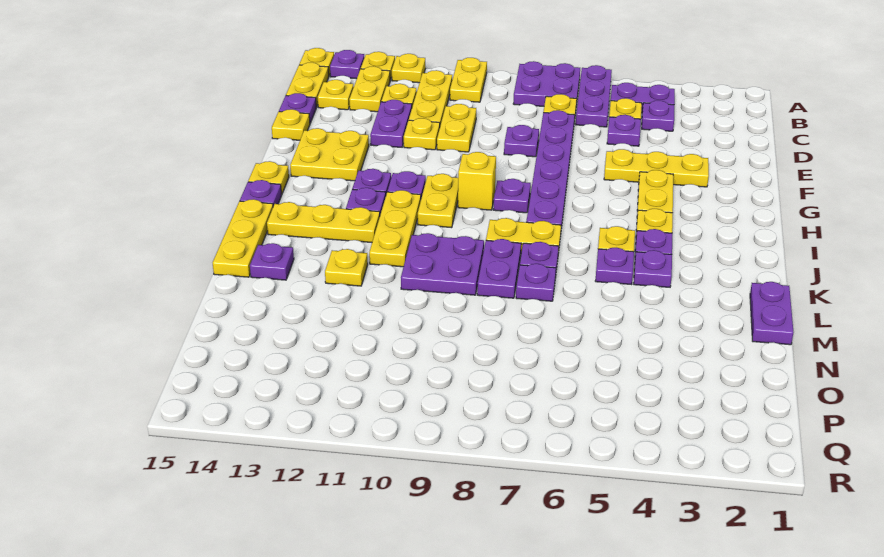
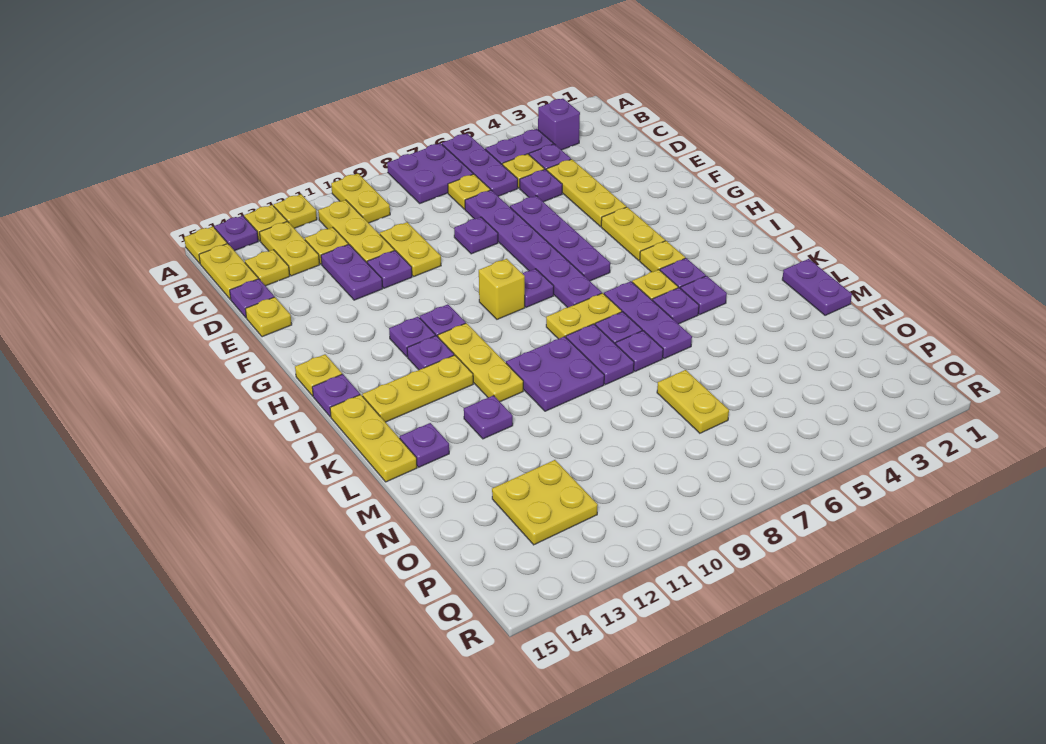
none -> purple 1x1 brick [538,99,580,150]
none -> purple 1x4 plate [510,196,610,281]
yellow 1x1 plate [404,118,440,150] -> purple 1x1 plate [367,250,412,288]
yellow 1x3 plate [604,149,709,187] -> yellow 1x3 plate turned to [547,159,626,227]
yellow 2x2 plate [290,128,369,181] -> yellow 2x2 plate moved to [492,460,598,545]
yellow 1x2 plate [418,174,458,228] -> yellow 1x2 plate moved to [657,370,729,433]
none -> purple 1x3 plate [604,281,692,359]
yellow 1x1 plate [325,249,368,286] -> purple 1x1 plate [464,396,513,439]

